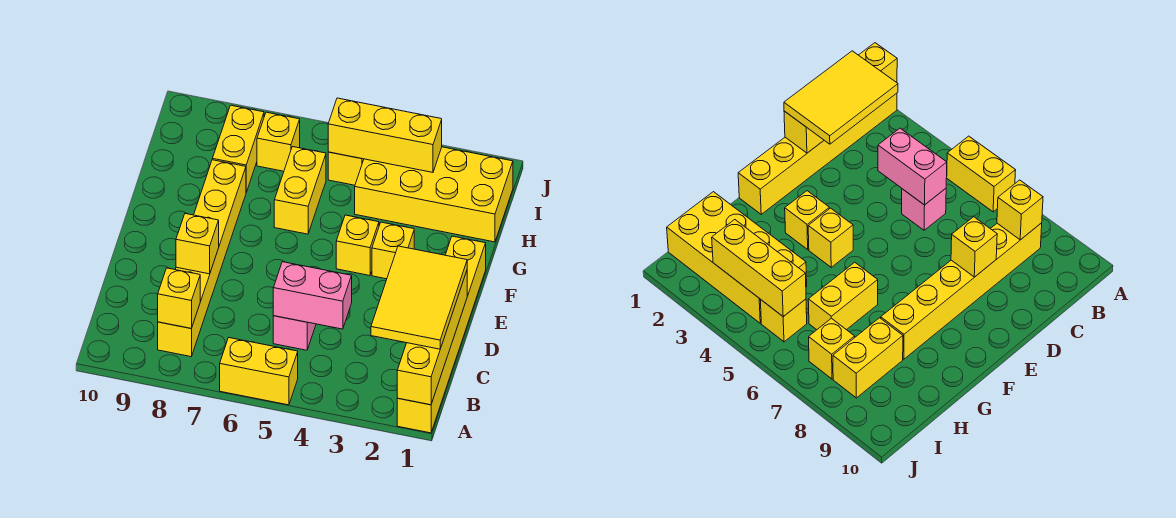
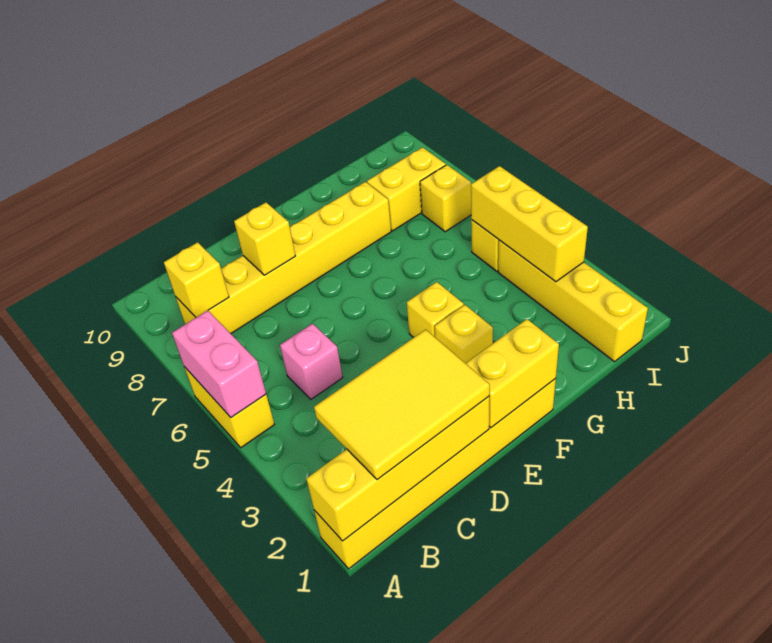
pink 1x2 brick [273,262,352,329] -> pink 1x2 brick moved to [172,311,266,417]
yellow 1x2 brick [274,147,326,234] -> yellow 1x2 brick moved to [465,319,559,428]
yellow 2x4 brick [355,147,513,242] -> yellow 1x4 brick [498,240,648,362]

